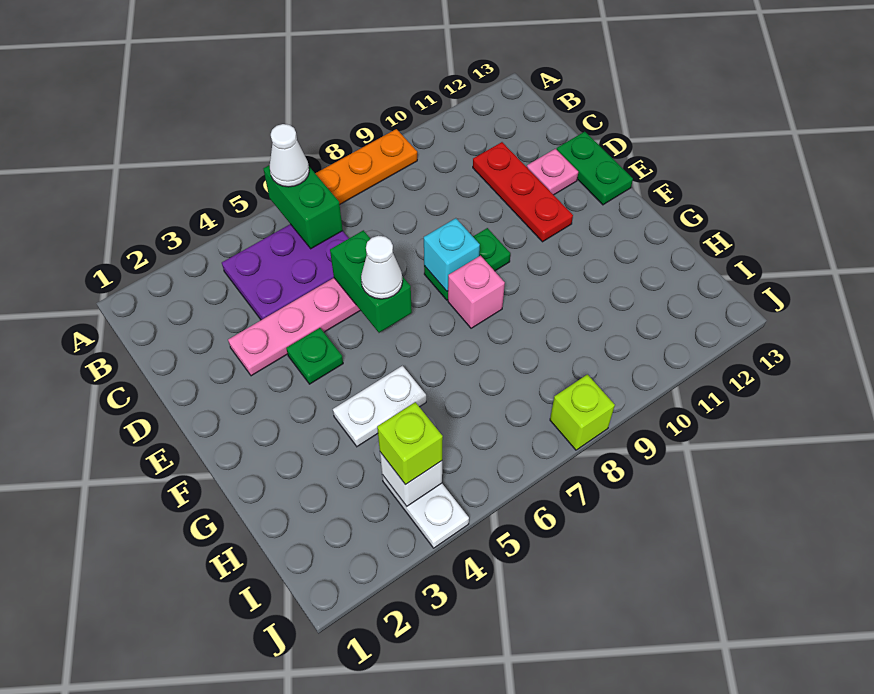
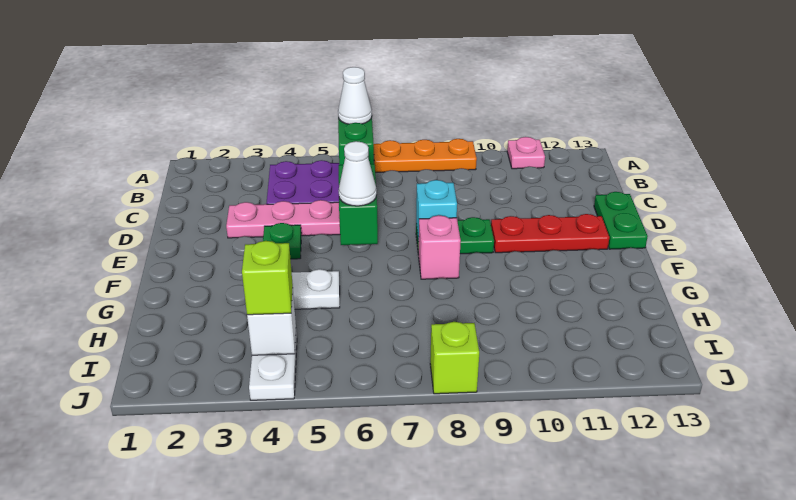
red 1x3 plate [473,142,573,242] -> red 1x3 plate turned to [491,214,609,253]
pink 1x1 plate [527,149,578,195] -> pink 1x1 plate moved to [507,137,545,169]

